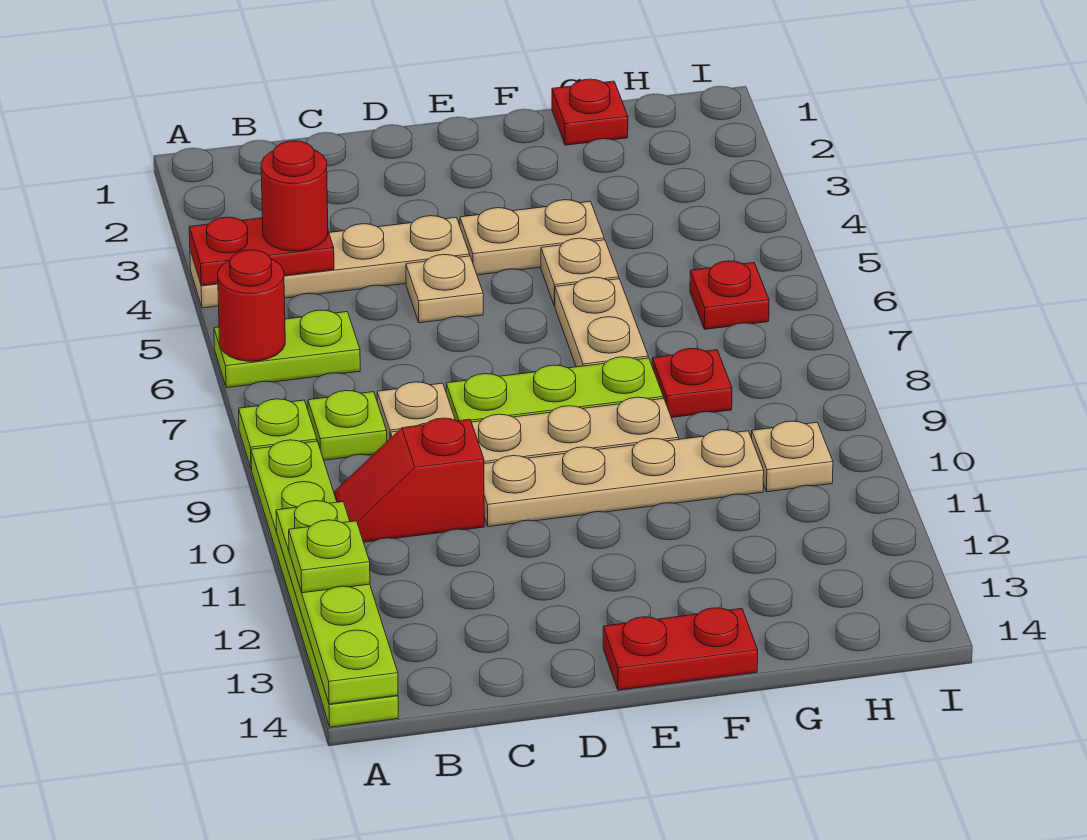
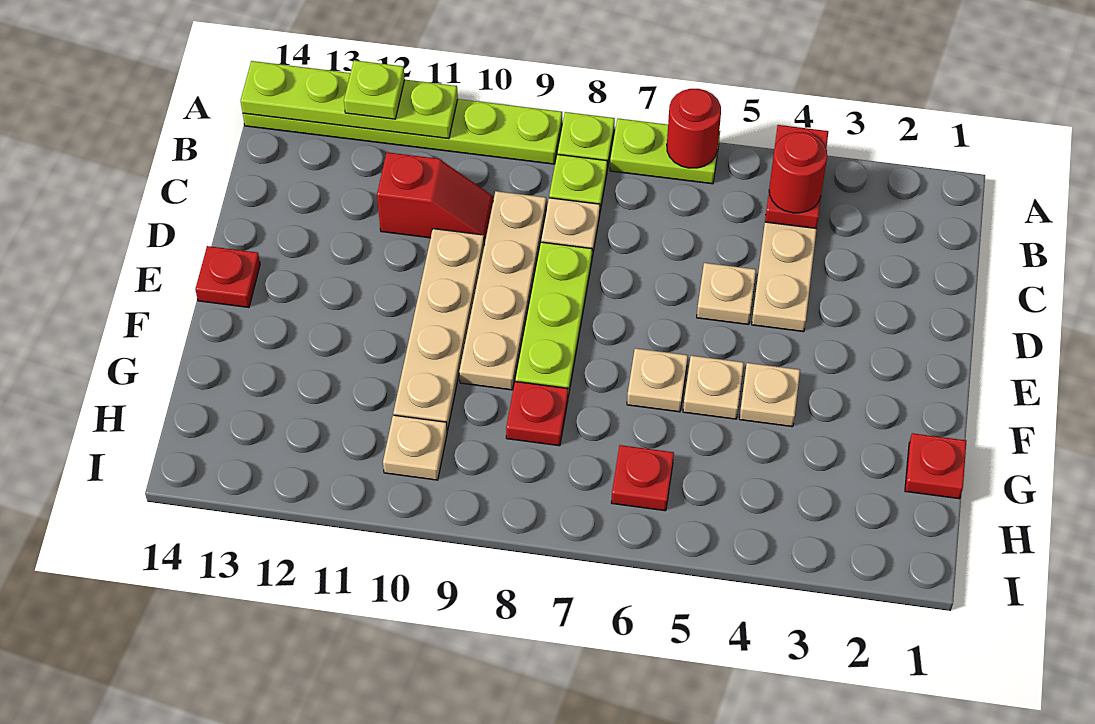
lime 1x2 plate [214,310,360,388] -> lime 1x2 plate turned to [610,119,720,184]
red 1x2 slope [334,418,484,542] -> red 1x2 slope turned to [377,152,493,244]
tan 1x2 plate [460,200,604,275] -> tan 1x1 plate [739,363,800,427]
red 1x2 plate [603,608,758,690] -> red 1x1 plate [195,246,260,307]
tan 1x2 plate [555,277,648,367] -> tan 1x1 plate [627,348,688,412]

